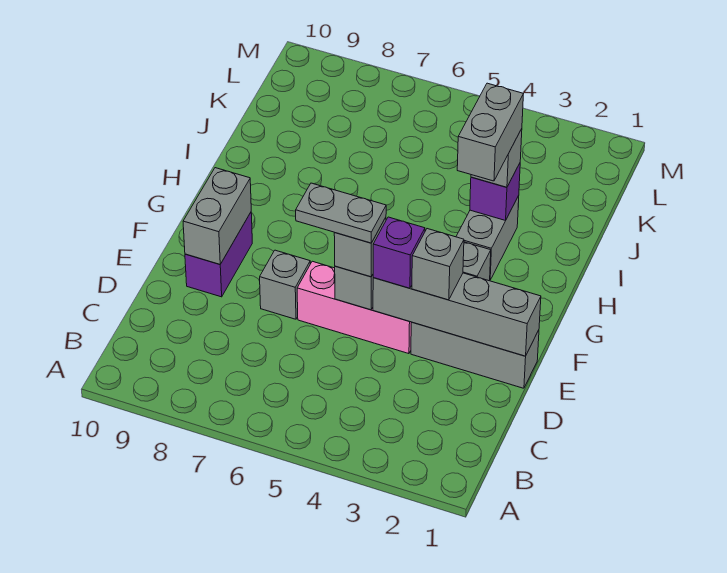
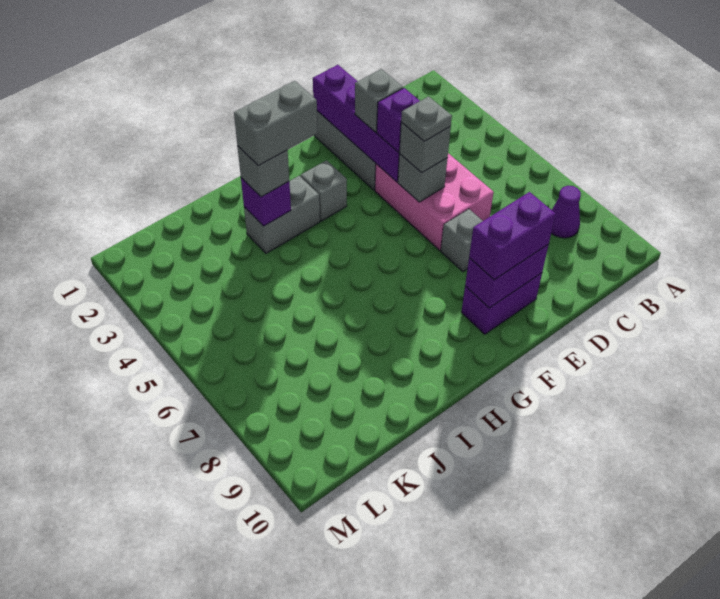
none -> purple 1x1 cone [551,186,581,238]
grey 1x4 brick [373,273,541,356] -> purple 1x4 brick [313,65,400,182]
pink 1x3 brick [297,261,411,354] -> pink 2x3 brick [375,153,494,250]
grey 1x2 plate [296,183,386,243] -> grey 1x1 plate [401,96,452,141]
grey 1x2 brick [183,168,251,264] -> purple 1x2 brick [465,244,549,308]
none -> purple 1x2 brick [469,192,556,280]

